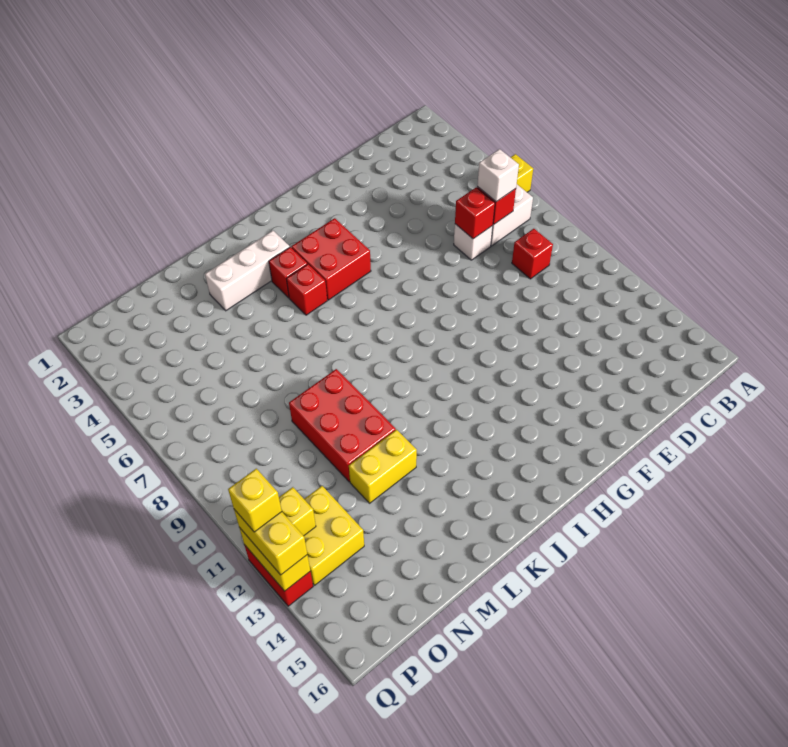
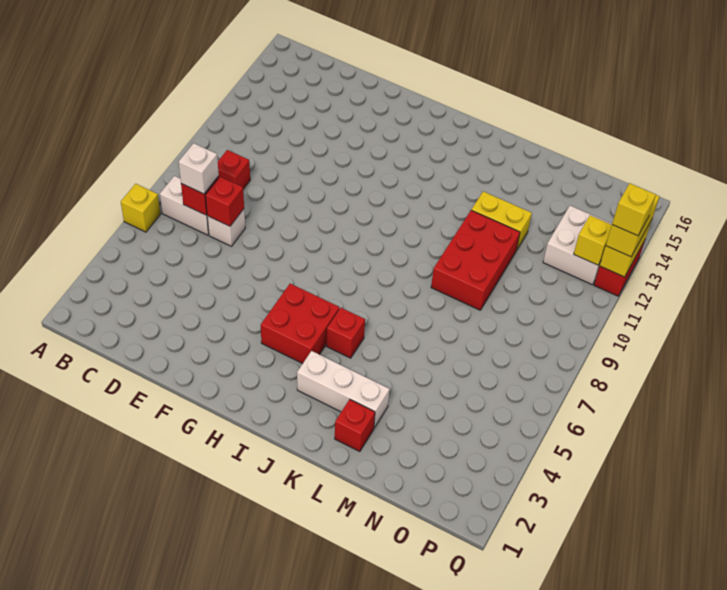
red 1x1 brick [269,247,307,298] -> red 1x1 brick moved to [335,399,375,452]
yellow 2x2 brick [304,486,364,585] -> white 2x2 brick [543,206,612,285]

